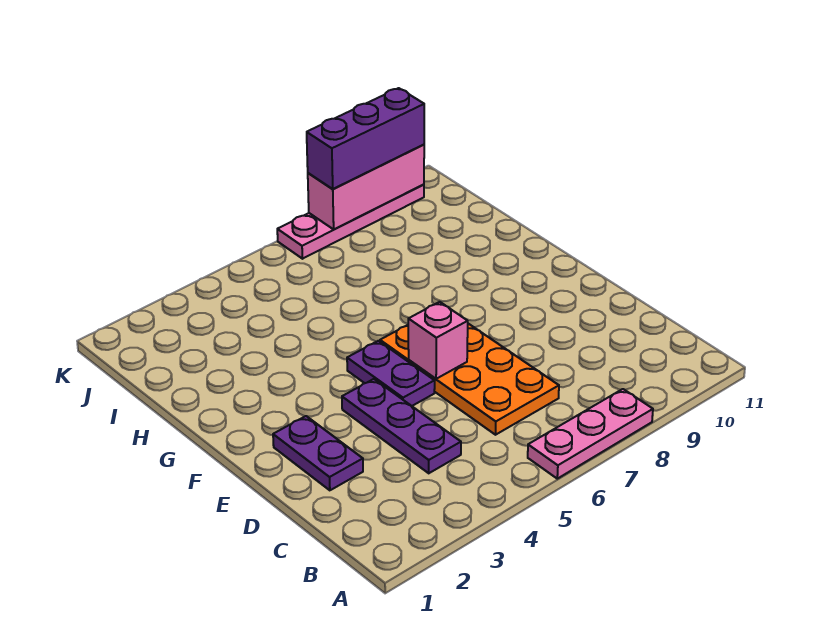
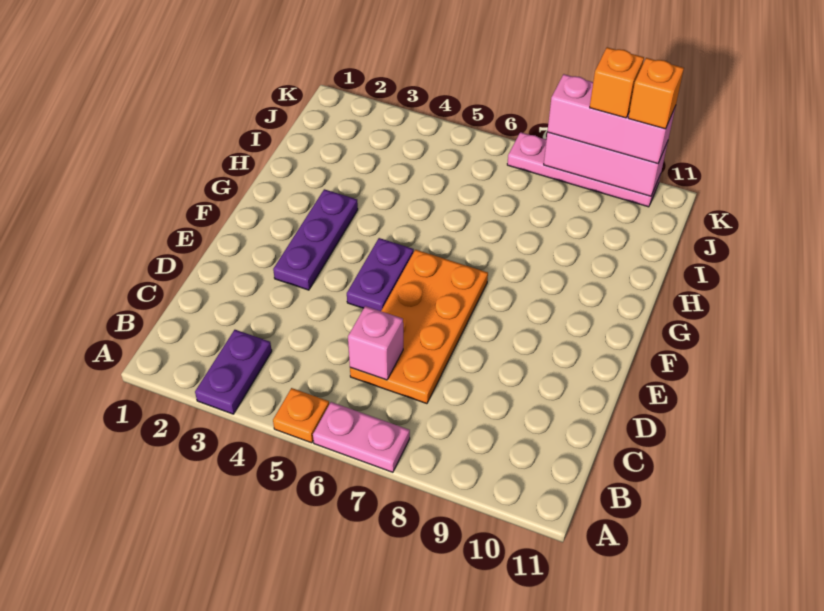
none -> orange 1x1 plate [273,388,329,443]
pink 1x3 plate [528,389,653,479] -> pink 1x2 plate [313,402,410,472]
purple 1x3 plate [342,379,461,473] -> purple 1x3 plate moved to [273,189,358,290]
purple 1x2 plate [273,416,363,490] -> purple 1x2 plate moved to [195,330,272,414]
pink 1x1 brick [408,302,468,379] -> pink 1x1 brick moved to [348,306,403,380]
purple 1x3 brick [307,88,424,189] -> pink 1x3 brick [547,74,676,164]
none -> orange 1x1 brick [590,47,644,118]
none -> orange 1x1 brick [628,58,684,129]

